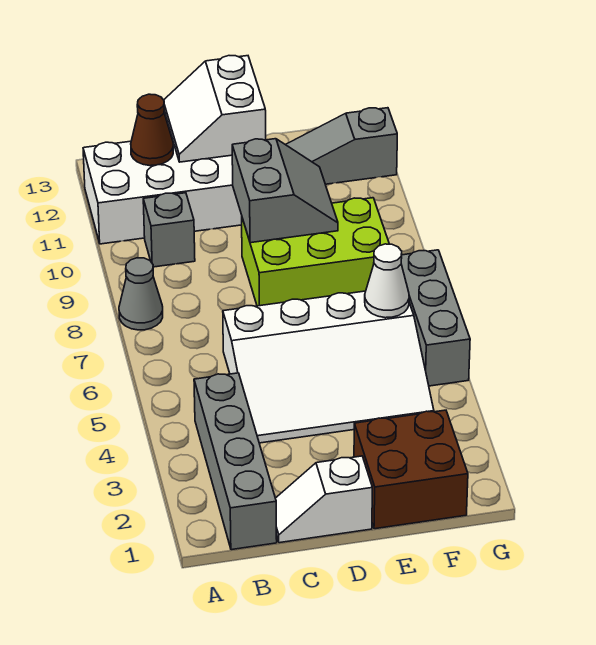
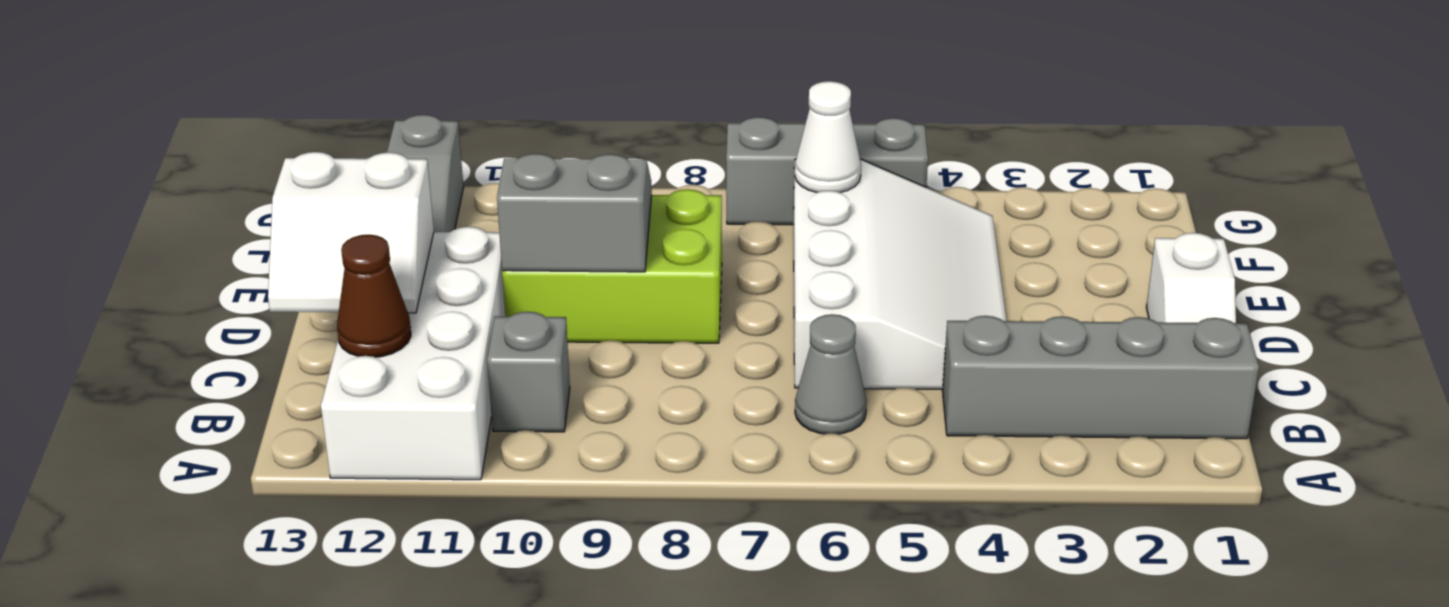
grey 1x1 cone [119,258,163,330] -> grey 1x1 cone moved to [795,314,867,434]
lime 2x3 brick [242,198,389,306] -> lime 2x3 brick turned to [502,189,722,343]
brown 2x2 brick [354,410,468,529] -> none

